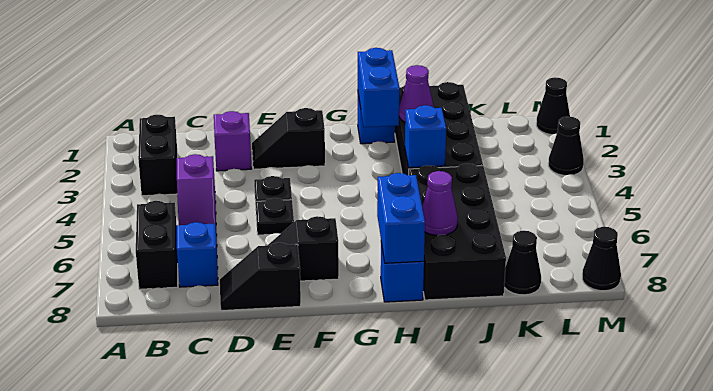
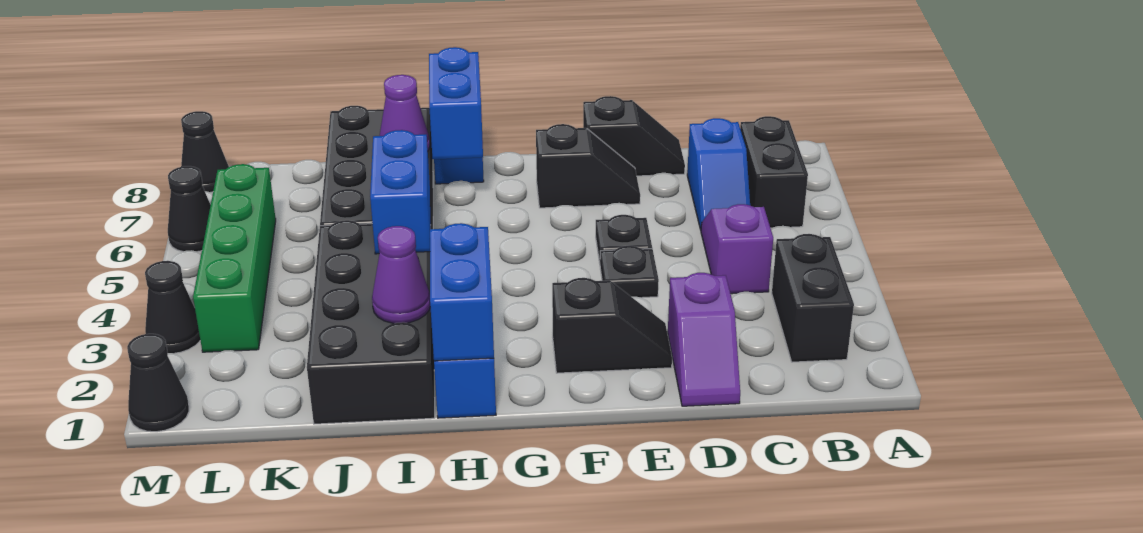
blue 1x1 brick [405,105,446,168] -> blue 1x2 brick [370,130,430,254]
black 1x1 cone [504,231,541,295] -> black 1x1 cone moved to [168,166,211,252]
none -> green 1x4 brick [193,164,276,352]

